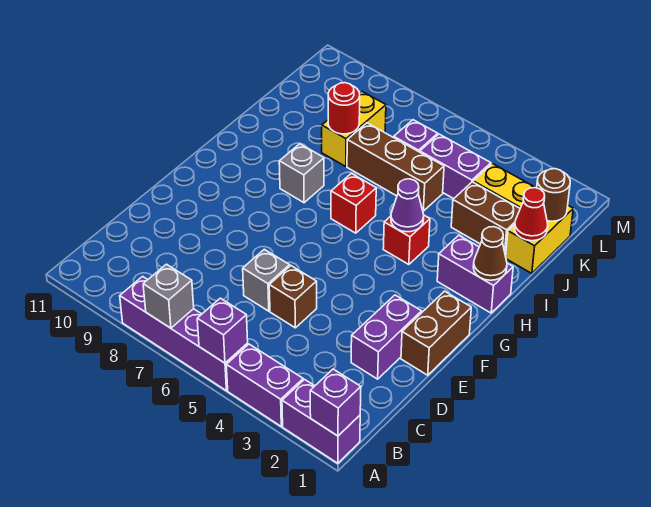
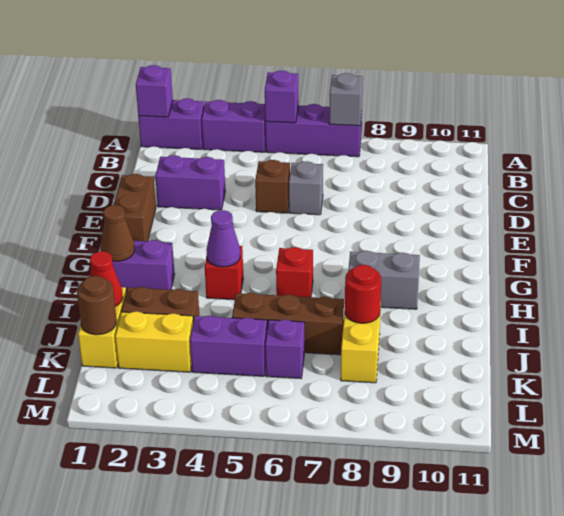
purple 1x4 brick [120,276,248,391] -> purple 1x3 brick [265,104,362,157]
purple 1x2 brick [351,295,422,379] -> purple 1x2 brick turned to [155,155,225,210]
grey 1x1 brick [279,144,324,203] -> grey 1x2 brick [348,251,420,309]

